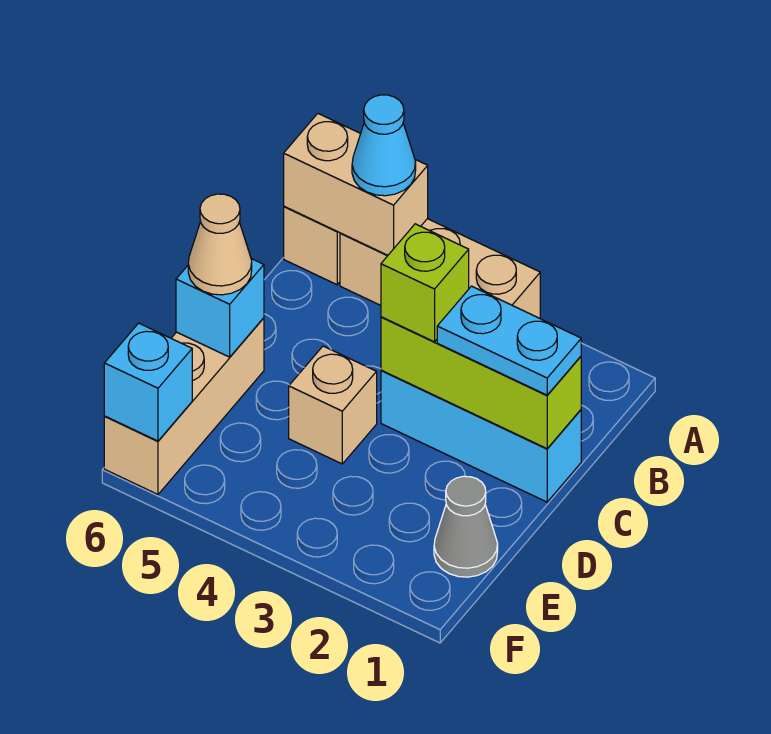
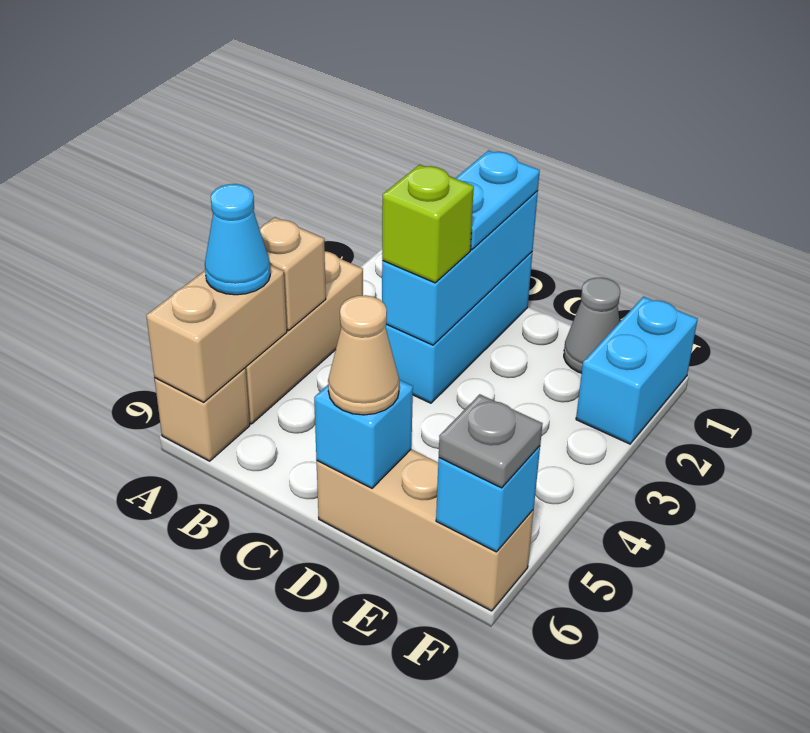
lime 1x3 brick [381,317,581,449] -> cyan 1x3 brick [382,191,538,345]
tan 1x1 brick [289,346,377,464] -> tan 1x1 brick moved to [260,217,326,331]
none -> cyan 1x2 brick [576,297,698,444]
none -> grey 1x1 plate [439,394,543,488]

